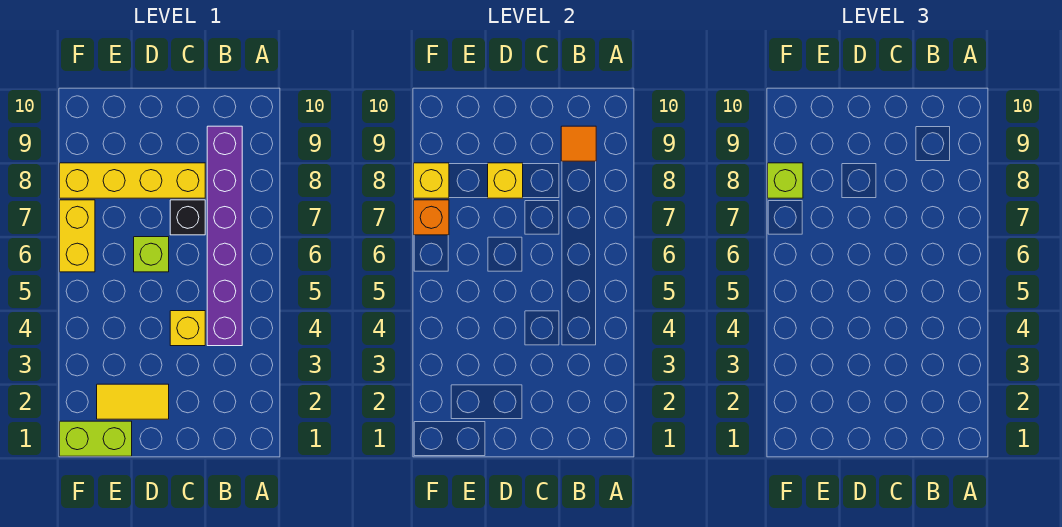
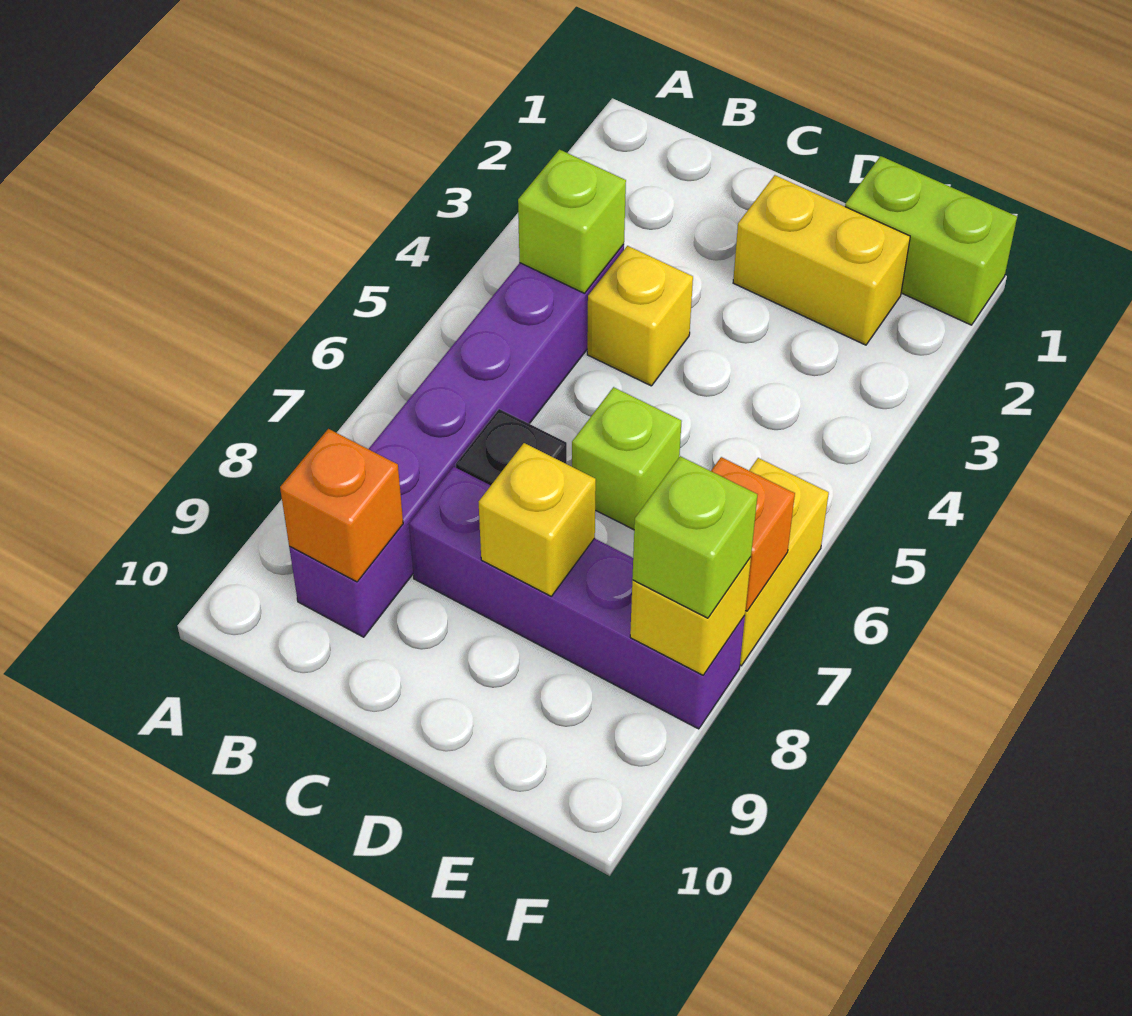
none -> lime 1x1 brick [518,150,626,293]
orange 1x1 tile [561,126,596,161] -> orange 1x1 brick [280,429,403,582]
yellow 1x4 brick [60,163,205,198] -> purple 1x4 brick [409,467,745,729]
yellow 1x2 tile [97,384,169,419] -> yellow 1x2 brick [733,175,910,345]

